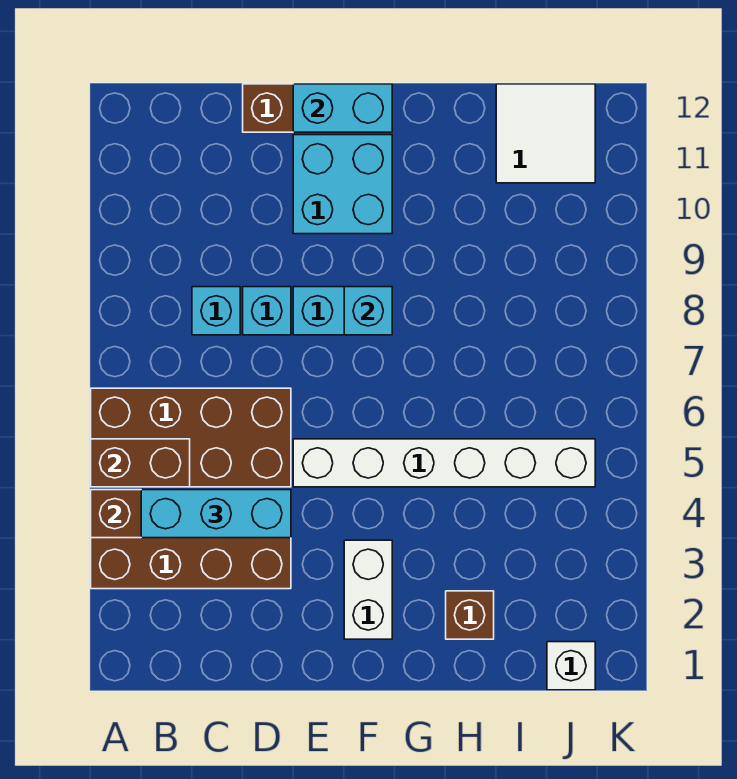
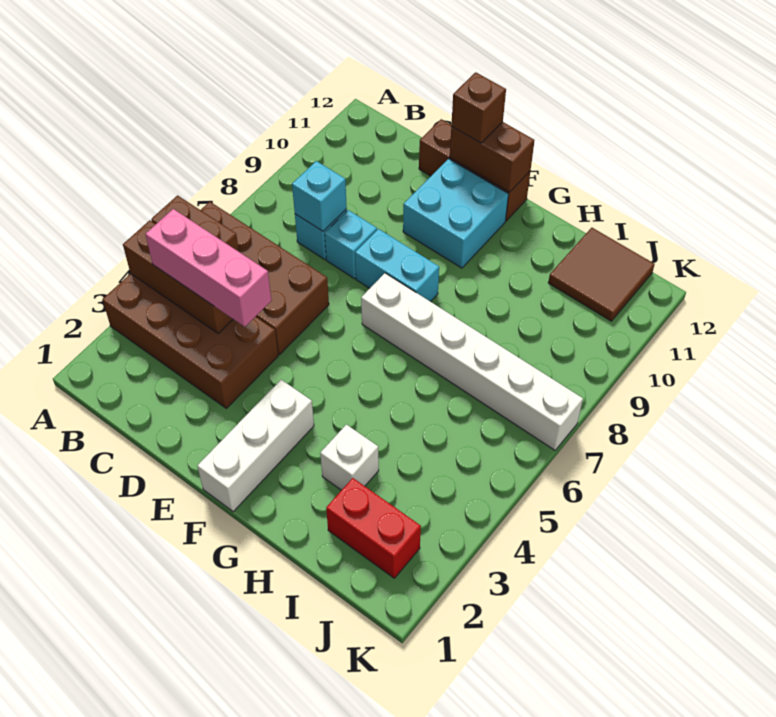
cyan 1x3 brick [141,490,291,538] -> pink 1x3 brick [145,209,272,327]
white 1x6 brick [293,439,595,487] -> white 1x6 brick moved to [361,273,583,450]
cyan 1x2 brick [293,84,392,132] -> brown 1x2 brick [450,122,535,192]
white 1x2 brick [344,540,392,639] -> white 1x3 brick [197,380,314,512]
cyan 1x1 brick [344,287,392,335] -> cyan 1x1 brick moved to [292,161,347,231]
brown 1x1 brick [446,591,494,639] -> brown 1x1 brick moved to [451,72,506,143]
none -> red 1x2 brick [326,478,421,578]
white 2x2 tile [496,84,595,183] -> brown 2x2 tile [548,228,655,321]
white 1x1 brick [547,642,595,690] -> white 1x1 brick moved to [320,425,379,490]

